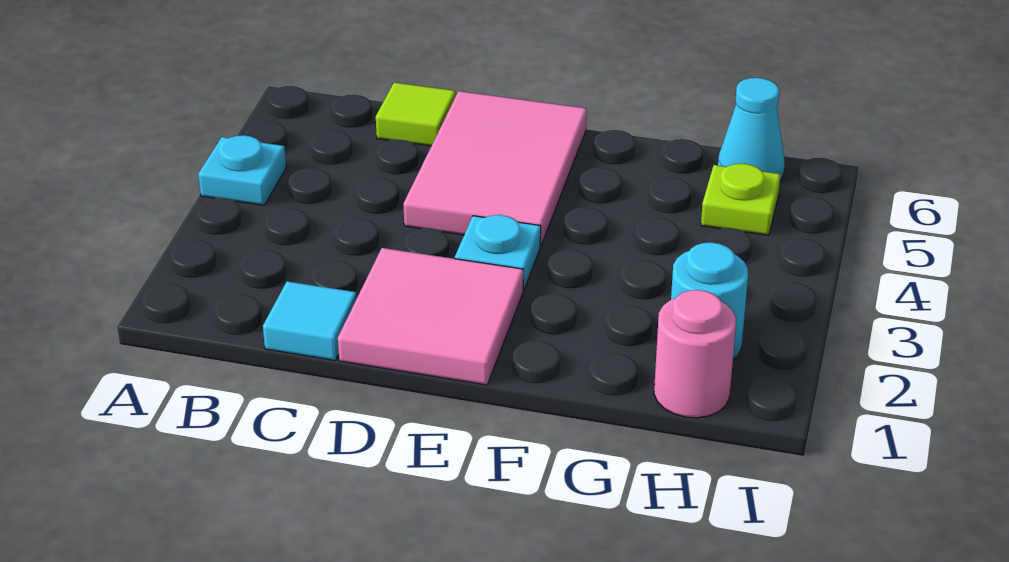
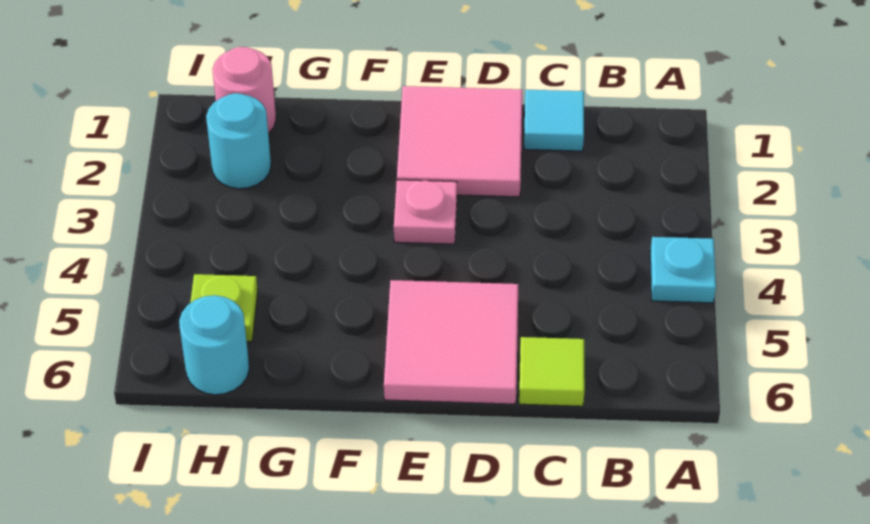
pink 2x3 tile [403,91,587,246] -> pink 2x2 tile [384,280,519,404]
cyan 1x1 plate [455,215,541,290] -> pink 1x1 plate [394,180,457,244]
cyan 1x1 cone [718,78,785,181] -> cyan 1x1 round brick [179,295,249,395]

